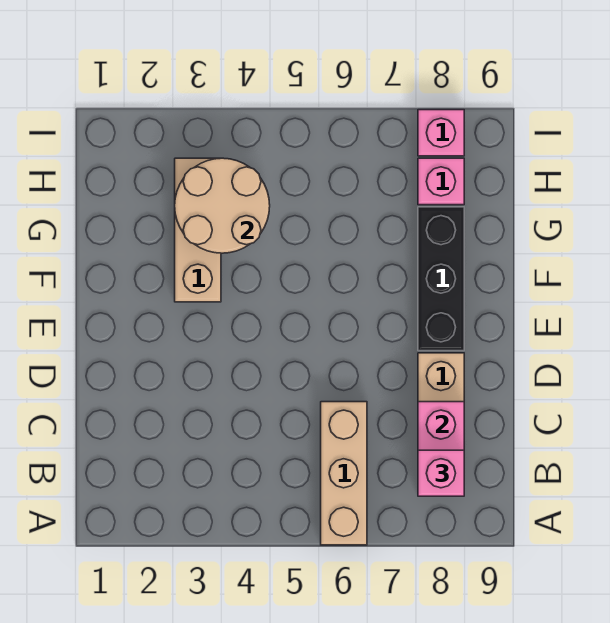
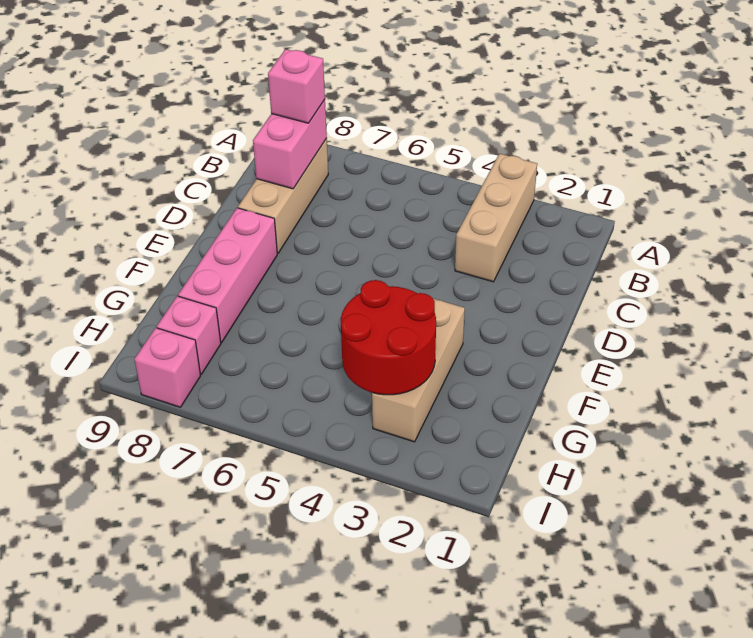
tan 1x3 brick [321,402,367,545] -> tan 1x3 brick moved to [455,154,537,282]
black 1x3 brick [418,207,464,351] -> pink 1x3 brick [178,208,277,342]
tan 2x2 round brick [175,158,270,253] -> red 2x2 round brick [341,280,436,395]

